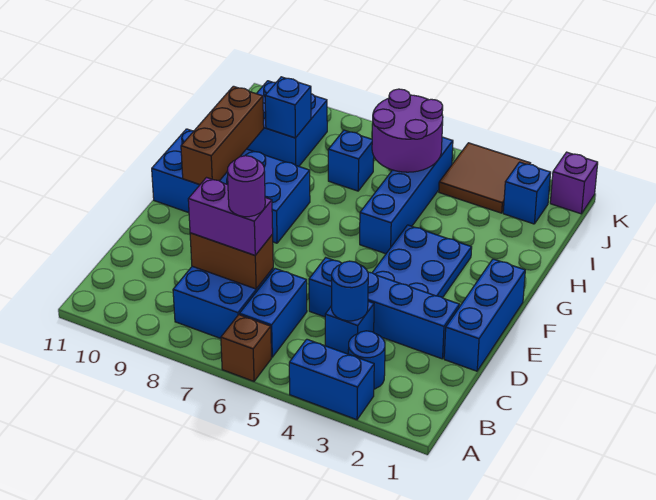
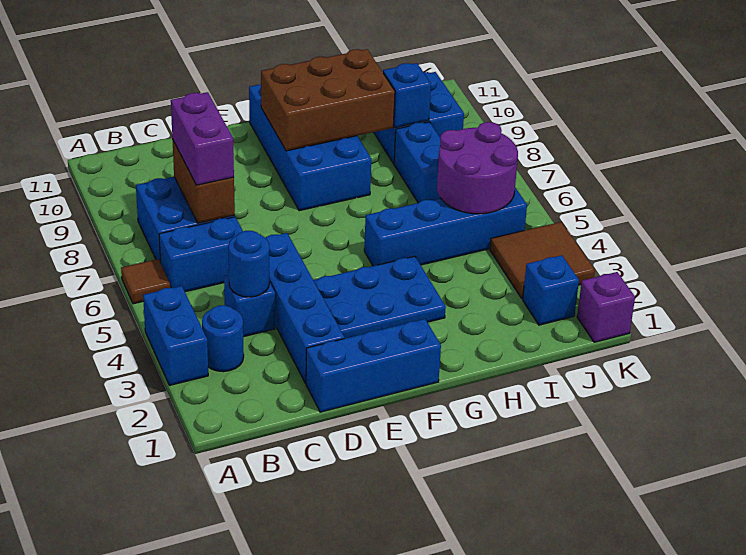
brown 1x1 brick [221,315,271,381] -> brown 1x1 tile [121,259,170,304]
purple 1x1 round brick [227,156,265,217] -> none
brown 1x3 brick [181,86,264,185] -> brown 2x3 brick [261,49,395,151]
blue 1x1 brick [328,130,374,191] -> blue 1x2 brick [394,122,440,203]

